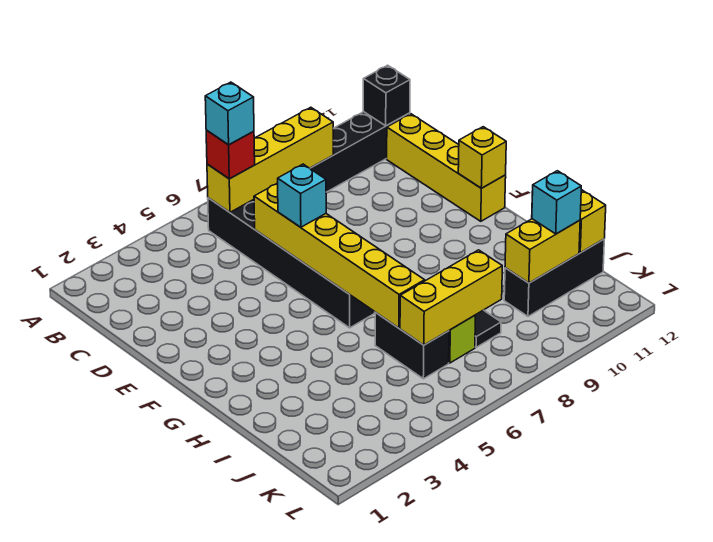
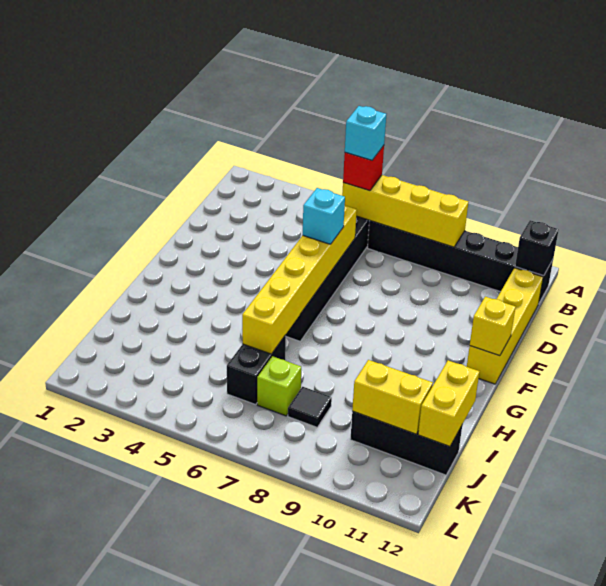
yellow 1x3 brick [400,250,502,345] -> none
cyan 1x1 brick [532,171,581,234] -> none

